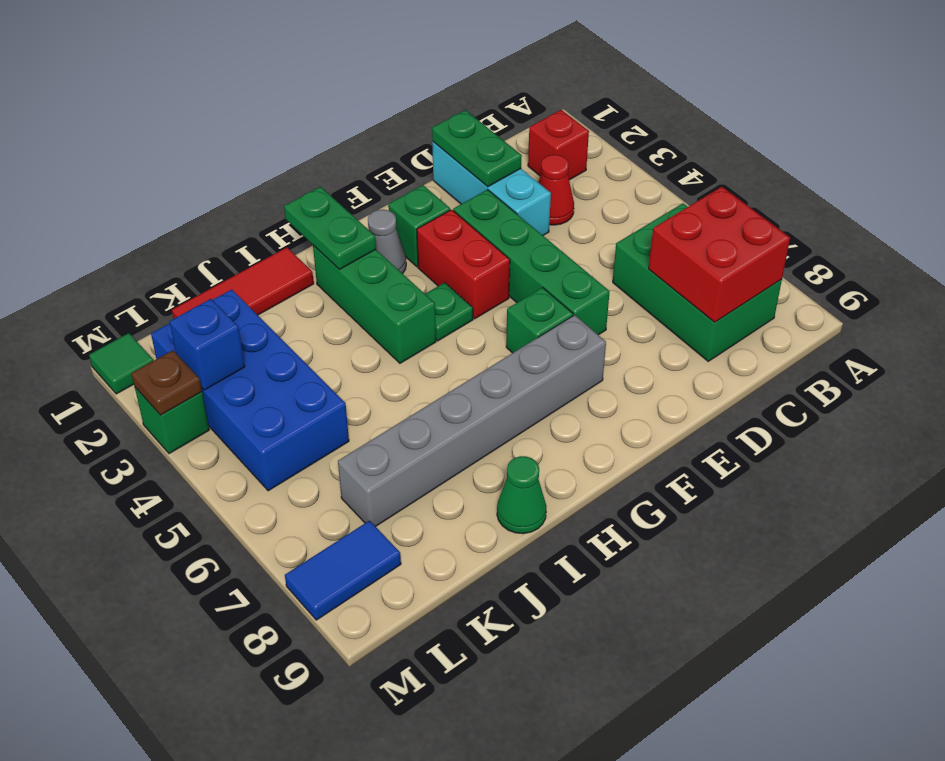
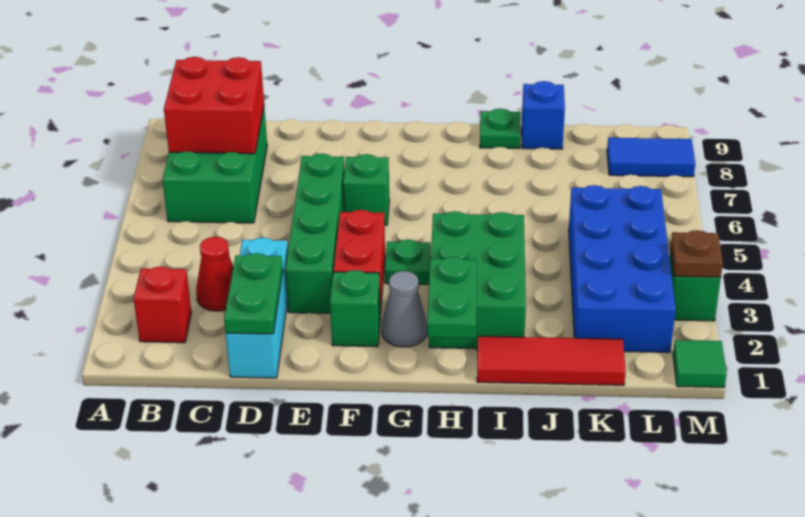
grey 1x6 brick [338,315,606,527] -> none
green 1x3 brick [313,245,436,363] -> green 2x3 brick [429,211,526,349]
green 1x1 cone [497,456,547,534] -> green 1x1 plate [480,109,521,149]
blue 1x1 brick [170,299,245,390] -> blue 1x1 brick moved to [522,81,565,149]

